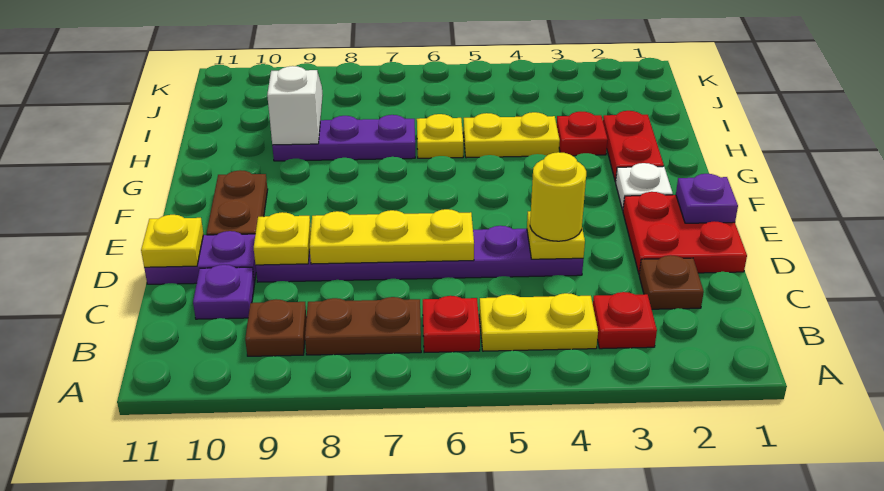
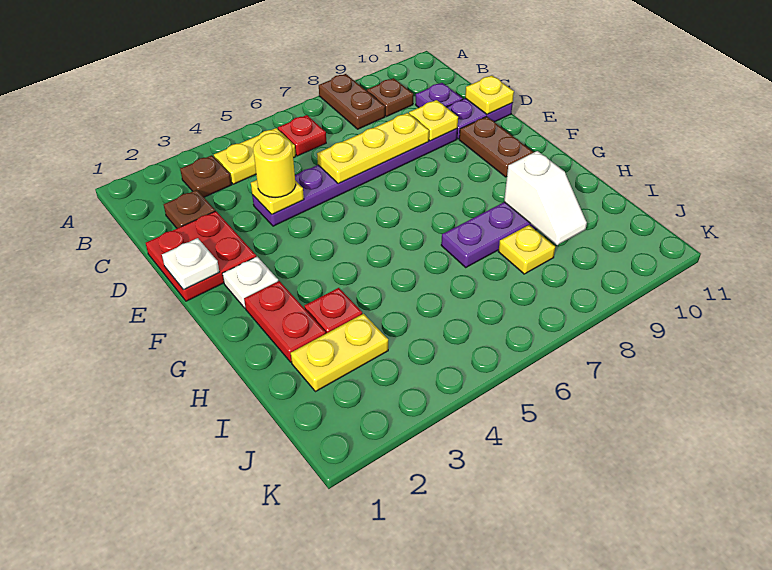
red 1x1 plate [593,292,657,349] -> brown 1x1 plate [180,155,232,197]
brown 1x2 plate [305,297,421,355] -> brown 1x2 plate turned to [319,74,385,129]
purple 1x1 plate [676,174,738,223] -> white 1x1 plate [162,238,220,290]
yellow 1x2 plate [463,112,560,158] -> yellow 1x2 plate moved to [291,314,388,392]
yellow 1x1 plate [417,114,463,158] -> yellow 1x1 plate moved to [498,225,555,274]

